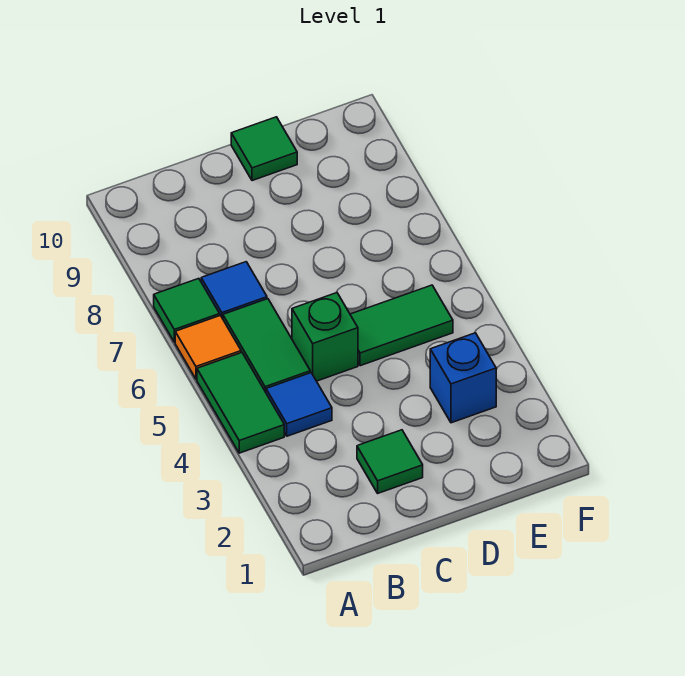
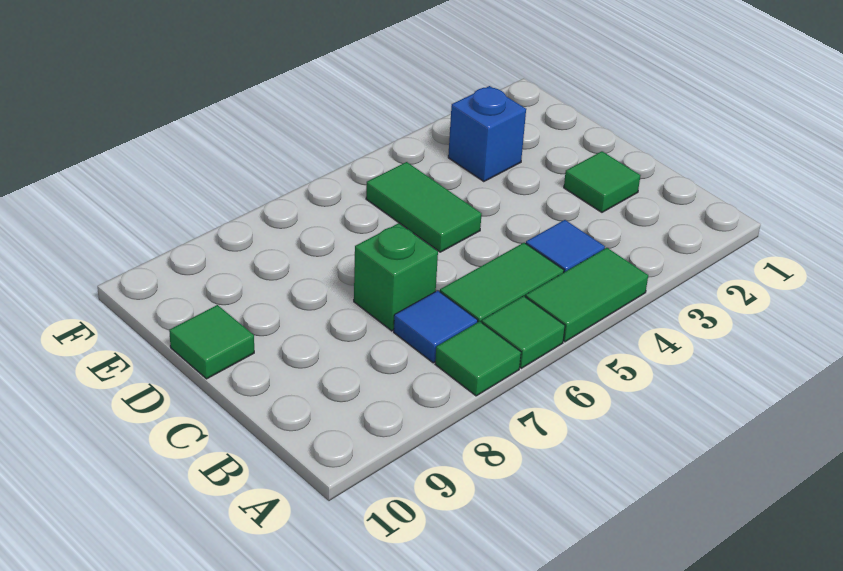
orange 1x1 tile [175,315,241,379] -> green 1x1 tile [482,296,565,368]
green 1x1 brick [292,293,358,381] -> green 1x1 brick moved to [354,223,438,331]

